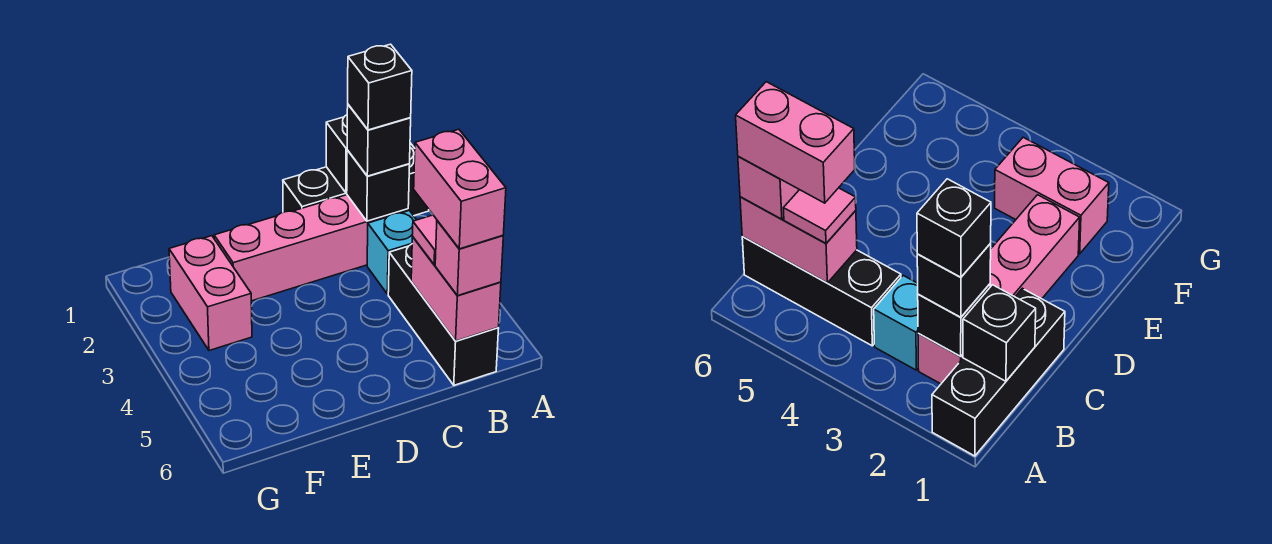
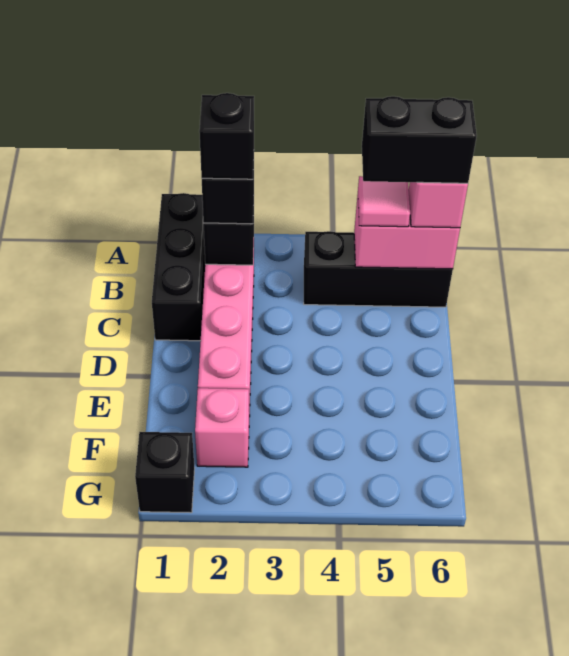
black 1x1 brick [326,115,347,193] -> black 1x1 brick moved to [135,432,195,513]
cyan 1x1 brick [367,211,416,294] -> none
pink 1x2 brick [414,129,506,249] -> black 1x2 brick [362,96,477,183]
pink 1x2 brick [169,236,252,351] -> pink 1x1 brick [195,388,249,467]

